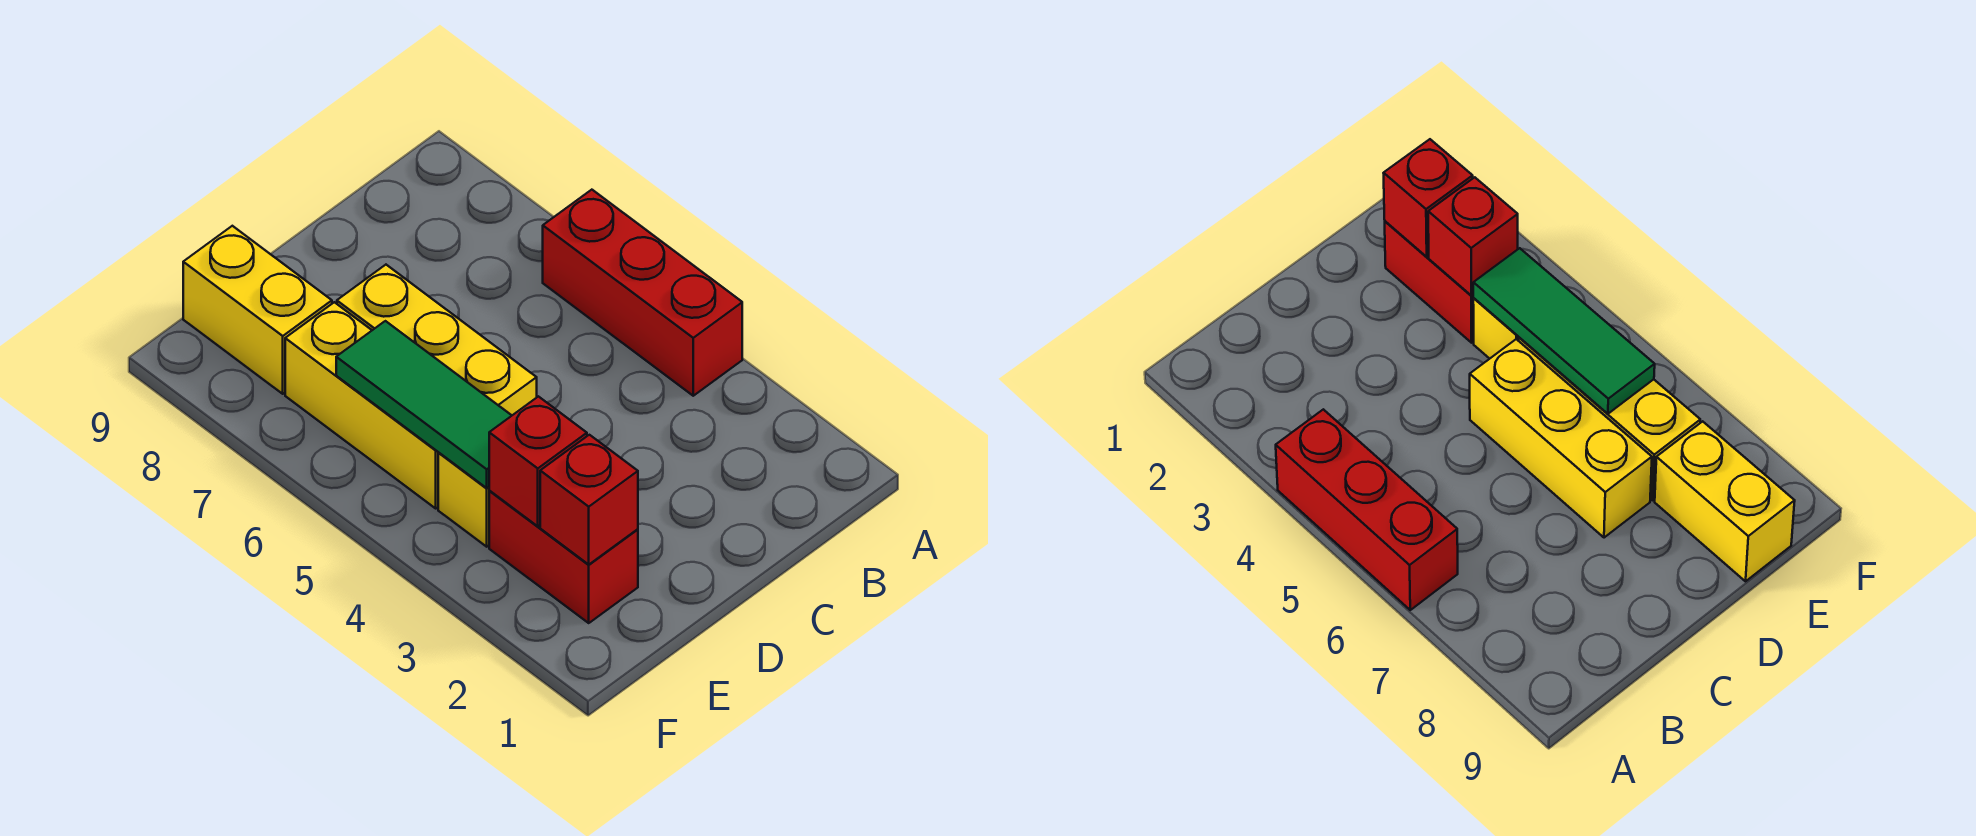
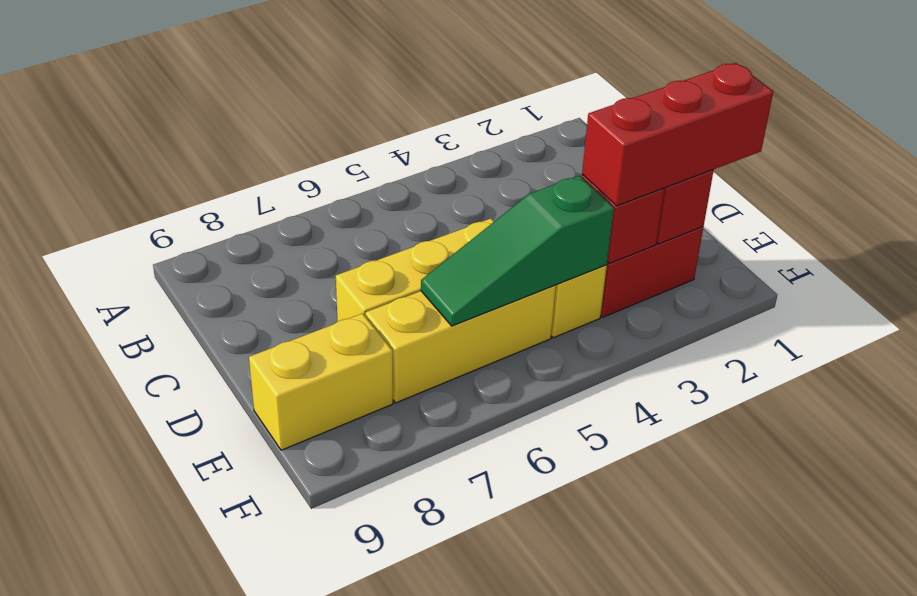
red 1x3 brick [543,190,742,396] -> red 1x3 brick moved to [582,63,773,206]
green 1x3 tile [336,321,512,488] -> green 1x3 slope [421,176,614,326]

